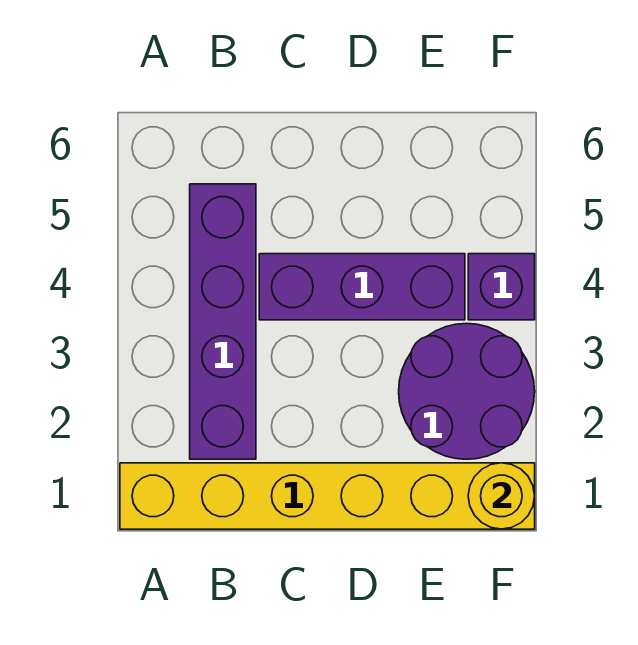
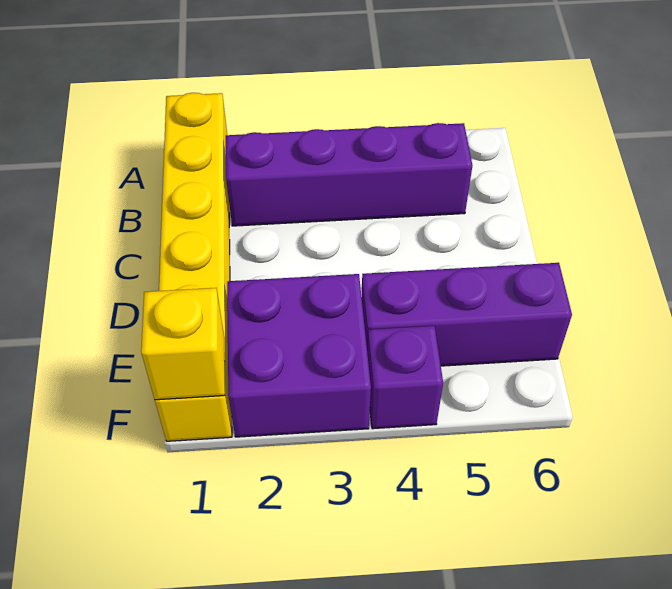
purple 1x3 brick [259,254,465,320] -> purple 1x3 brick turned to [362,263,572,366]
purple 2x2 round brick [399,323,535,459] -> purple 2x2 brick [227,274,371,437]
yellow 1x1 round brick [468,463,535,529] -> yellow 1x1 brick [141,288,225,400]

